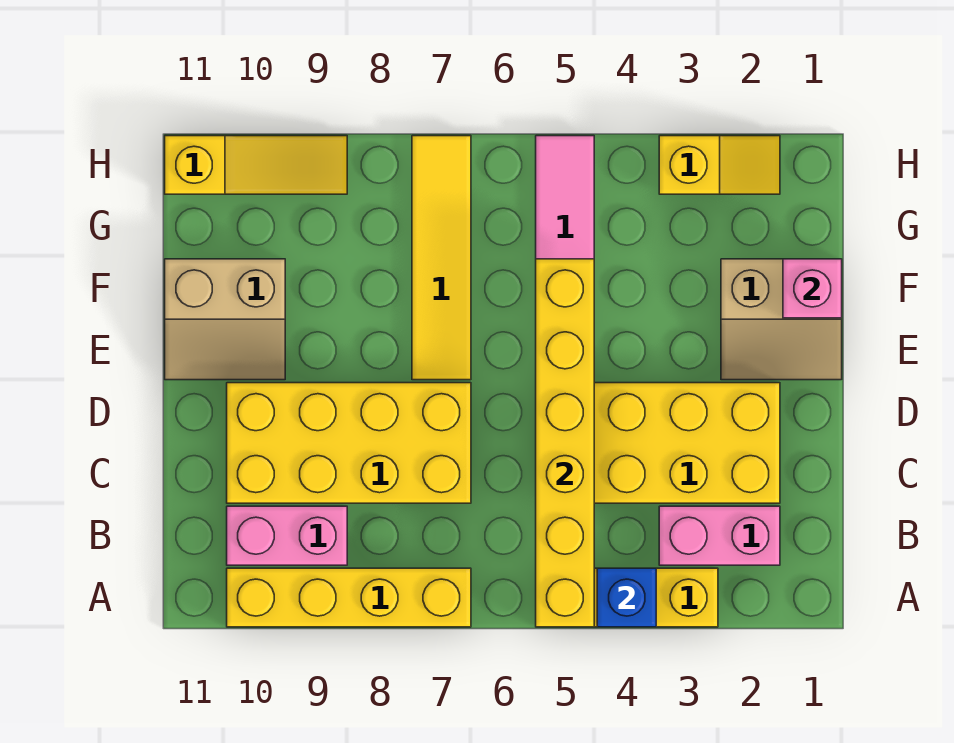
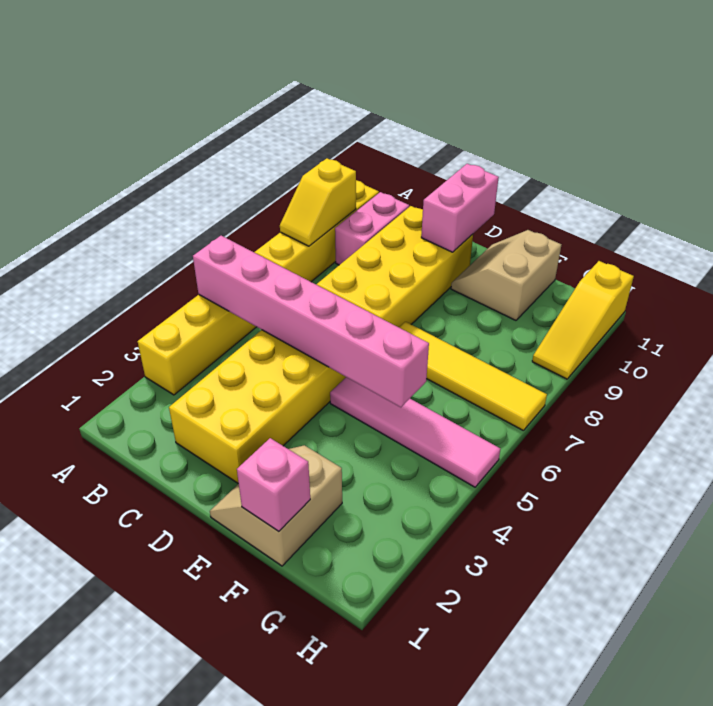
blue 1x1 brick [597,568,656,627] -> none
yellow 1x6 brick [536,259,594,627] -> pink 1x6 brick [193,236,429,407]
pink 1x2 brick [659,506,780,565] -> pink 1x2 brick moved to [421,164,499,252]
yellow 1x2 slope [659,136,780,194] -> yellow 1x2 slope moved to [280,158,356,246]

